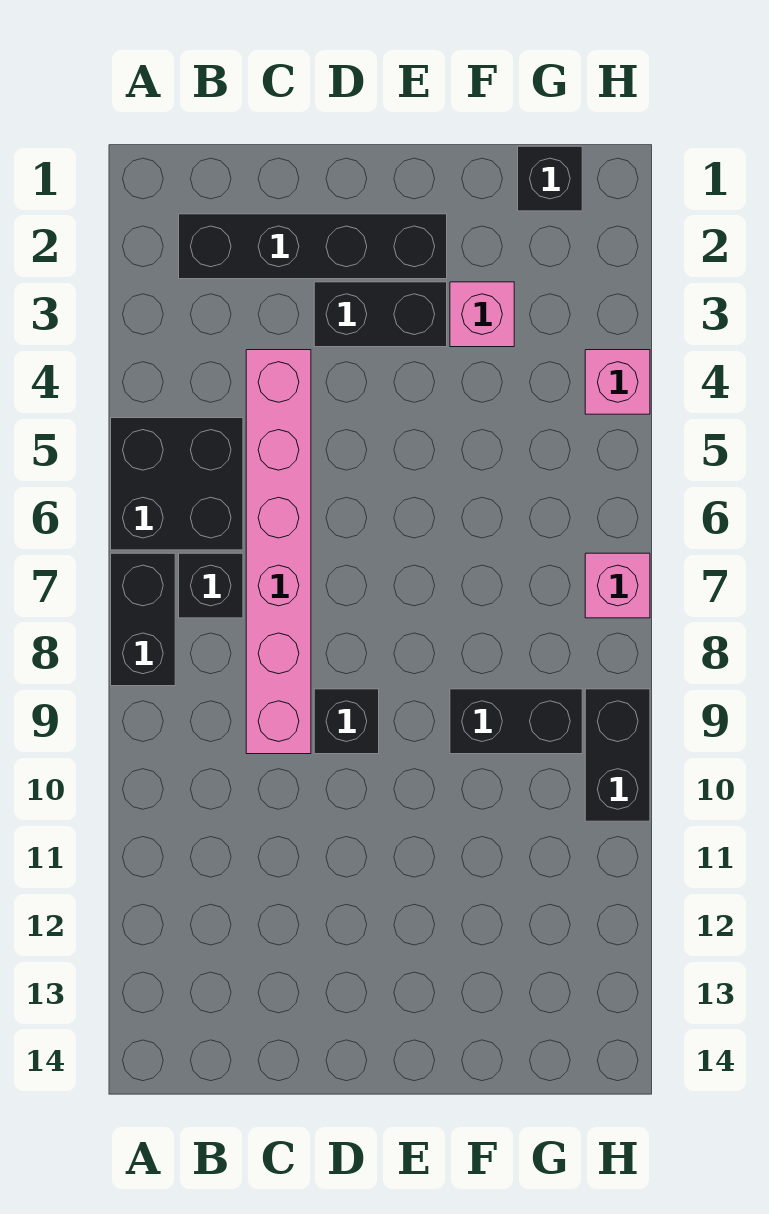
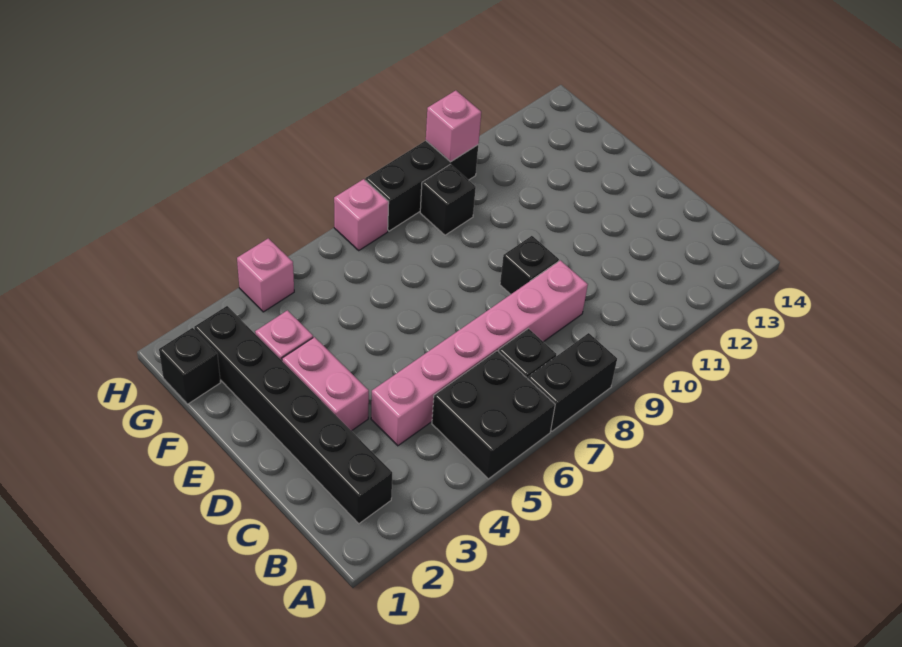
black 1x4 brick [179,214,447,279] -> black 1x6 brick [194,306,392,524]
black 1x2 brick [314,282,447,347] -> pink 1x2 brick [282,337,369,431]
black 1x2 brick [450,689,582,754] -> black 1x1 brick [420,164,476,235]
black 1x2 brick [585,689,650,821] -> black 1x3 brick [365,141,478,231]
none -> pink 1x1 brick [426,90,481,162]

